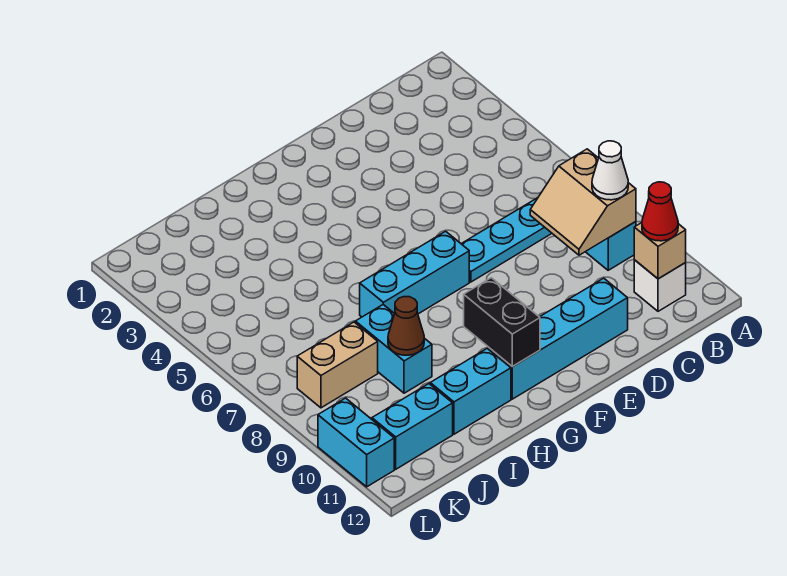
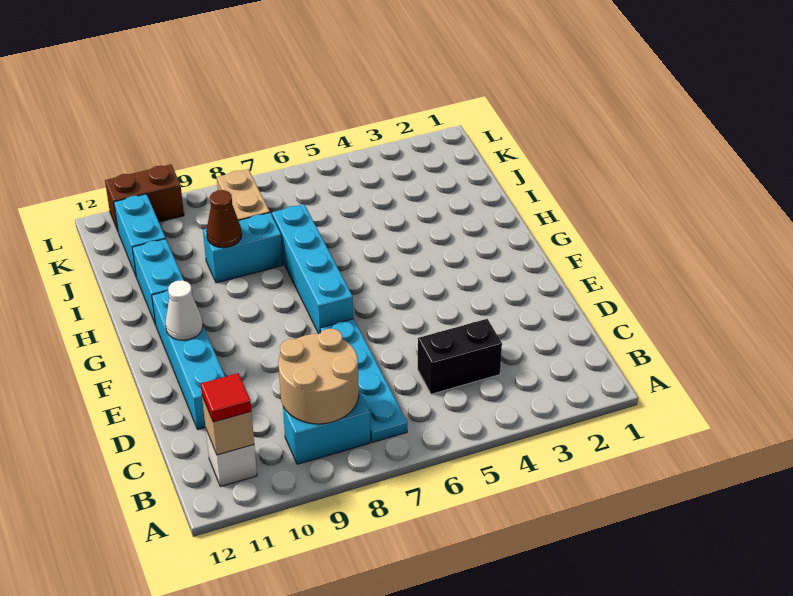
tan 2x2 slope [530,149,636,255] -> tan 2x2 round brick [278,329,359,424]
white 1x1 cone [592,141,628,200] -> white 1x1 cone moved to [165,280,203,340]
red 1x1 cone [642,182,678,241] -> red 1x1 tile [201,373,251,422]
cyan 1x3 brick [360,231,469,317] -> cyan 1x4 brick [272,204,353,334]
black 1x2 brick [464,278,540,367] -> black 1x2 brick moved to [418,319,502,394]
cyan 1x2 brick [318,398,394,487] -> brown 1x2 brick [105,164,184,231]

